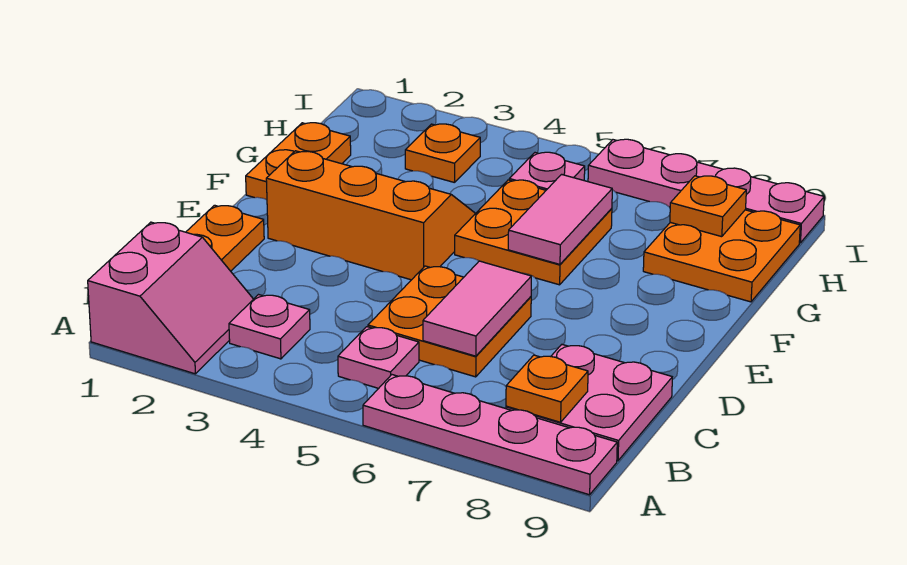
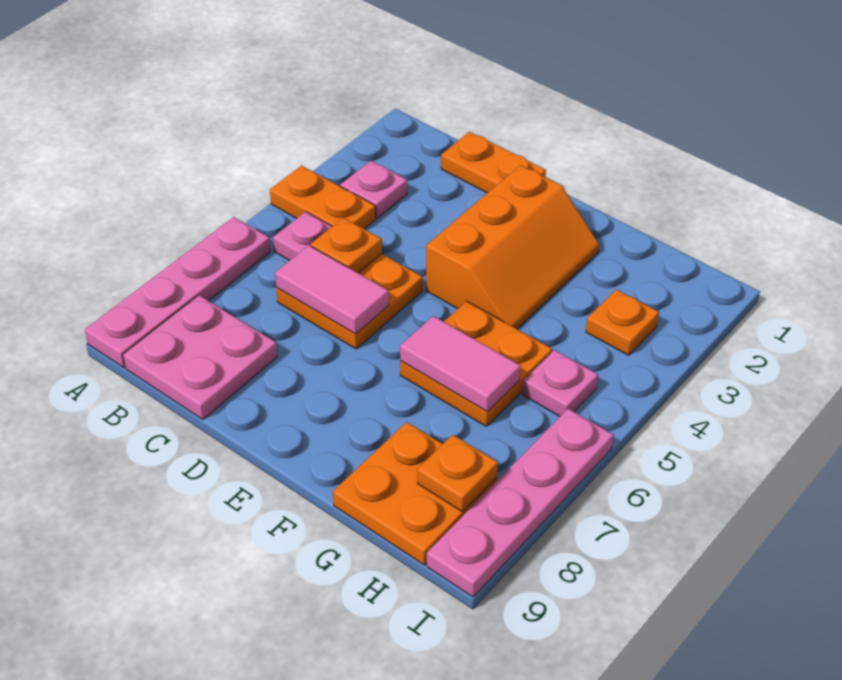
pink 2x2 slope [88,222,253,374] -> none
orange 1x1 plate [506,355,588,422] -> orange 1x1 plate moved to [311,218,382,273]
orange 1x2 plate [246,123,351,200] -> orange 1x2 plate moved to [270,166,376,229]

